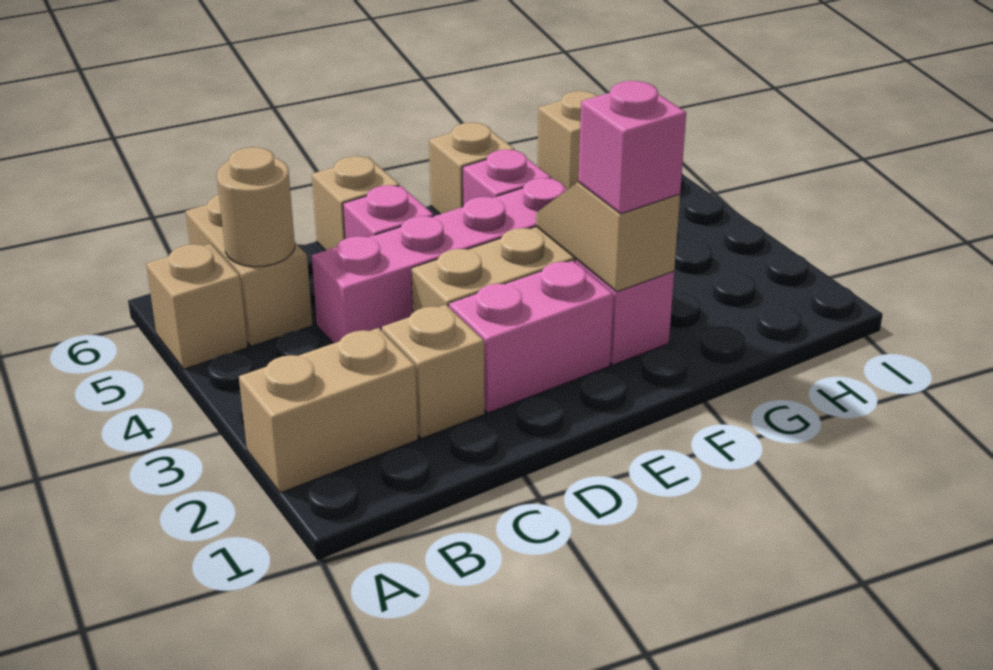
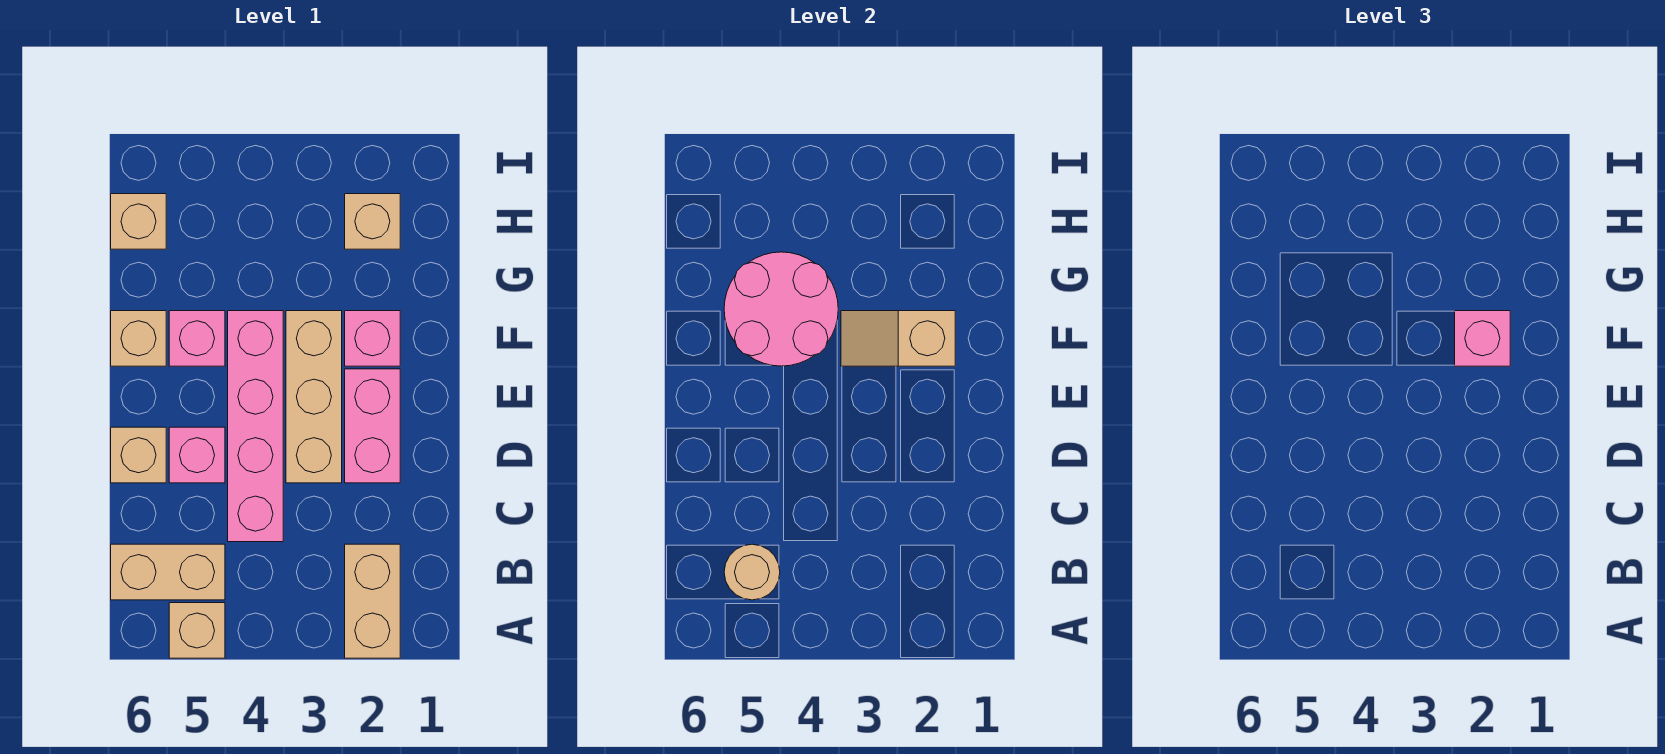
tan 1x1 brick [382,305,485,439] -> tan 1x1 brick moved to [345,194,400,249]
none -> pink 2x2 round brick [724,252,838,366]

